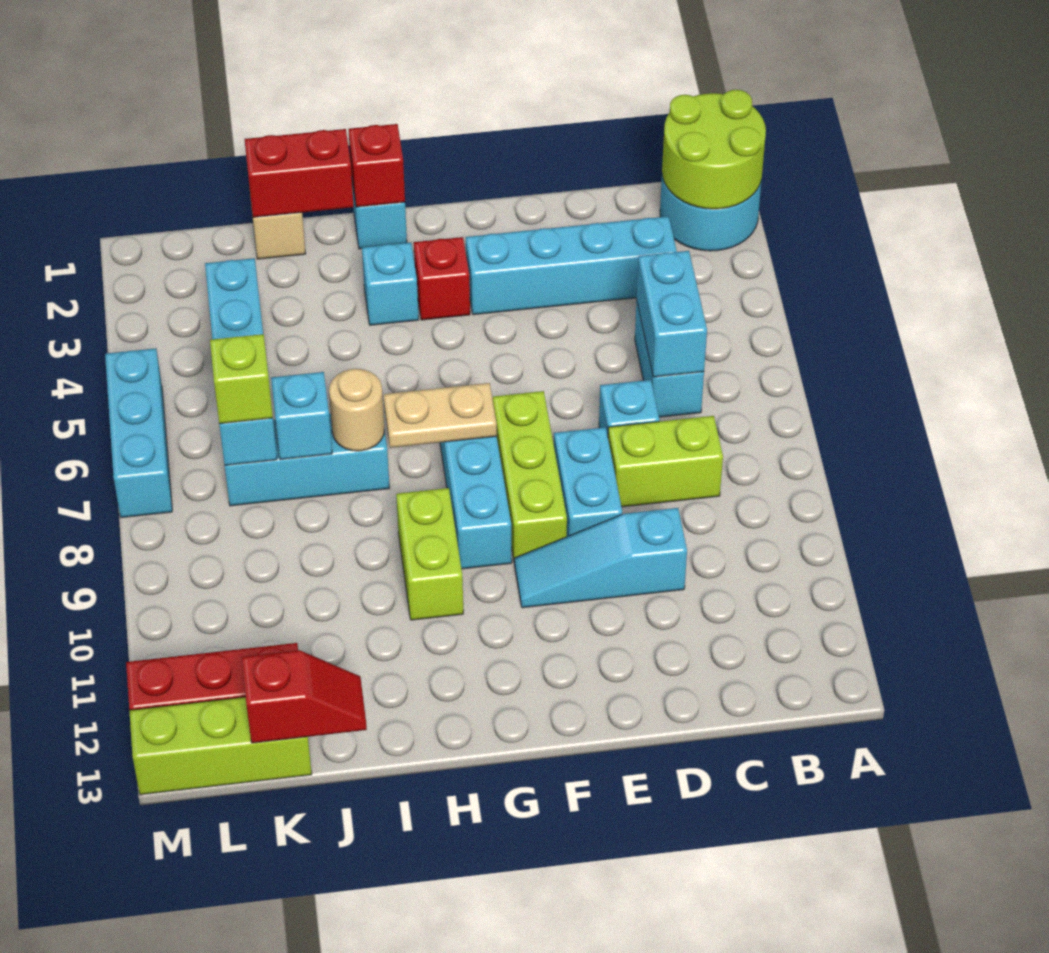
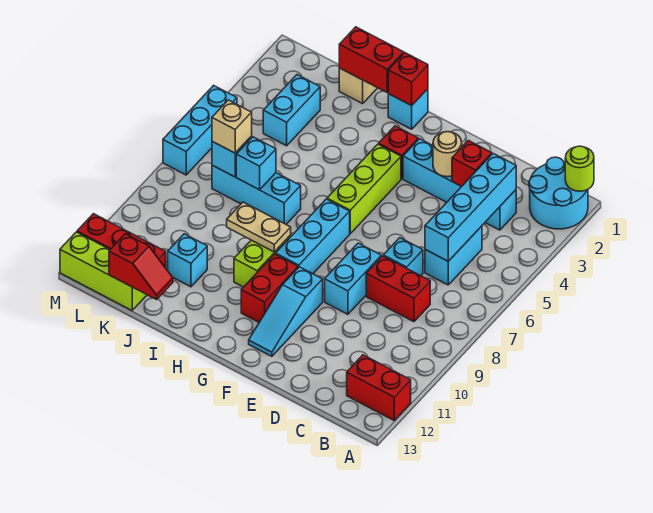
lime 2x2 round brick [662,90,766,209] -> lime 1x1 round brick [565,146,594,191]
none -> red 1x2 brick [347,355,411,420]
cyan 1x2 brick [637,251,707,377] -> cyan 1x4 brick [425,154,516,261]
lime 1x2 brick [608,416,723,507] -> red 1x2 brick [366,256,430,322]
none -> red 1x1 brick [452,141,492,186]
cyan 1x3 slope [514,508,687,608] -> cyan 1x3 slope turned to [249,267,323,356]
lime 1x3 brick [493,391,567,563] -> lime 1x3 brick moved to [327,144,401,233]
tan 1x2 plate [383,383,497,448] -> tan 1x2 plate moved to [227,202,291,252]
none -> red 1x2 brick [241,254,298,322]
cyan 1x1 brick [362,242,419,325] -> cyan 1x1 brick moved to [168,234,207,287]
tan 1x1 round brick [329,369,384,451] -> tan 1x1 round brick moved to [433,132,462,177]
lime 1x1 brick [210,334,273,424] -> tan 1x1 brick [212,100,252,153]

